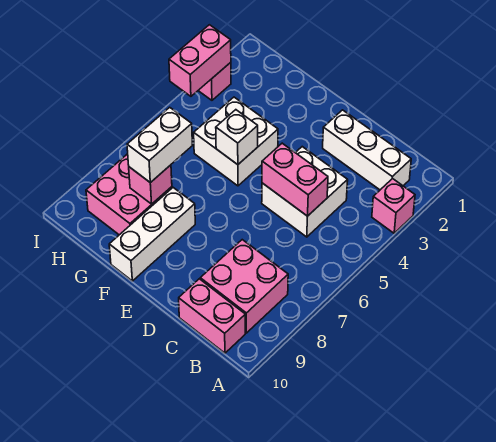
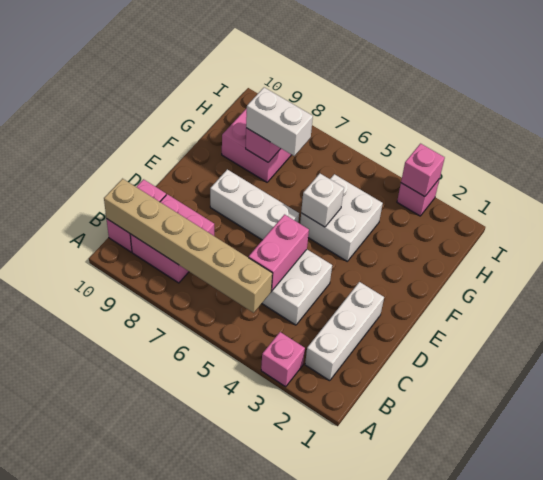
none -> tan 1x6 brick [104,179,272,313]
white 1x3 brick [109,188,195,281] -> white 1x3 brick moved to [210,169,299,240]
pink 1x2 brick [169,25,231,96] -> pink 1x1 brick [401,144,445,197]

